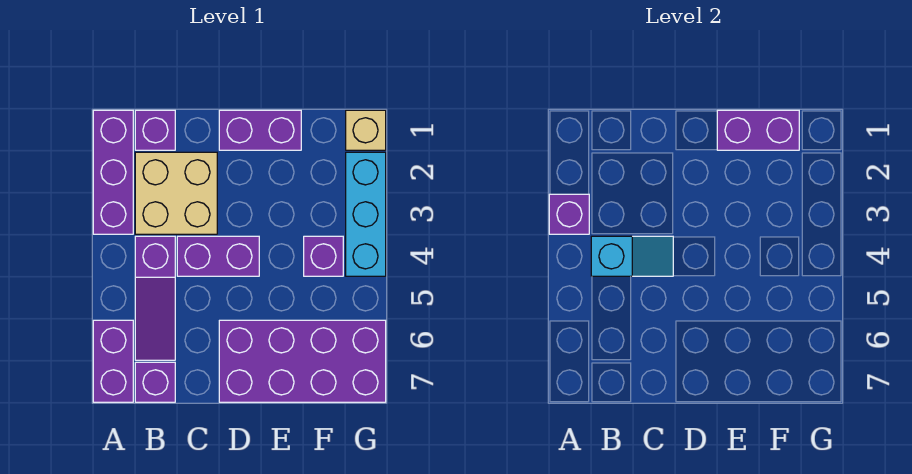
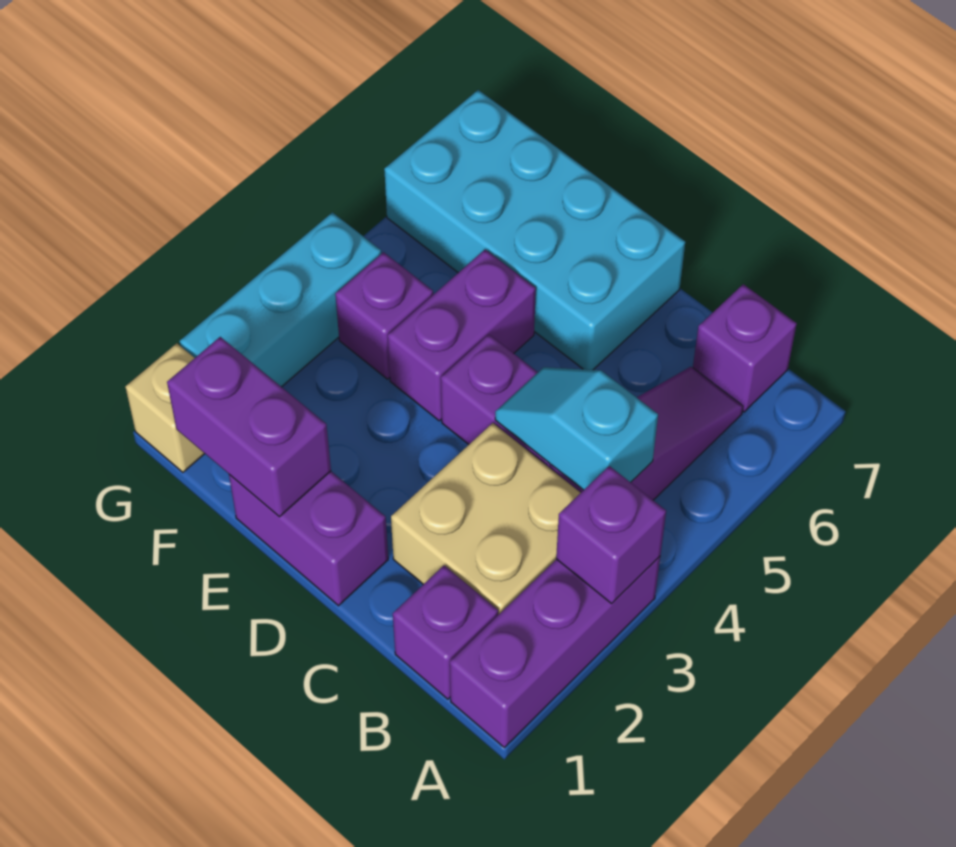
purple 1x2 brick [93,320,133,402] -> purple 1x2 brick moved to [388,249,536,421]
purple 2x4 brick [219,320,386,402] -> cyan 2x4 brick [384,90,685,370]

